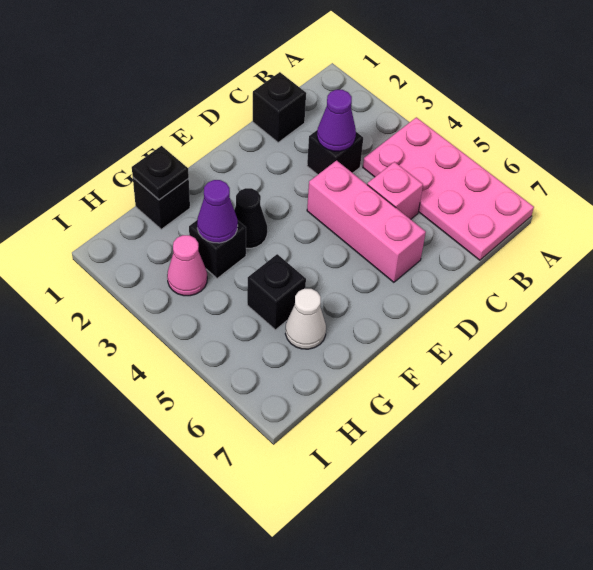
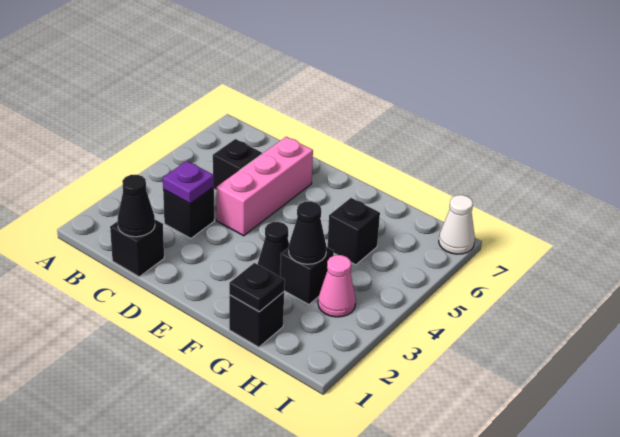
pink 2x4 plate [363,117,534,260] -> none
none -> black 1x1 cone [118,175,155,237]
purple 1x1 cone [317,90,356,151] -> purple 1x1 plate [163,161,214,204]
pink 1x1 brick [367,162,423,219] -> black 1x1 brick [213,139,262,191]
purple 1x1 cone [197,180,238,243] -> black 1x1 cone [289,201,327,264]
white 1x1 cone [285,289,326,349] -> white 1x1 cone moved to [439,195,475,254]

